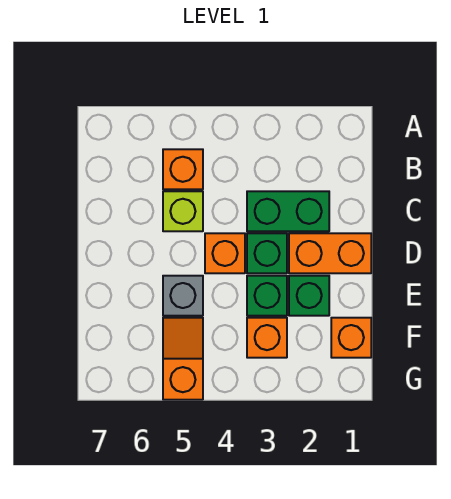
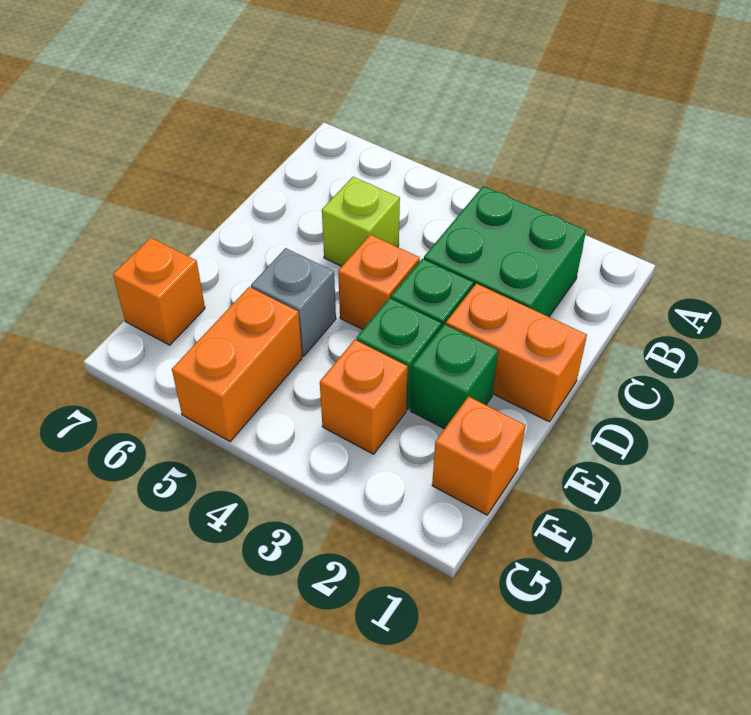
orange 1x1 brick [163,149,203,189] -> orange 1x1 brick moved to [113,238,205,345]
green 1x2 brick [247,191,329,231] -> green 2x2 brick [424,186,586,317]
orange 1x2 slope [163,318,203,400] -> orange 1x2 brick [172,287,302,441]

